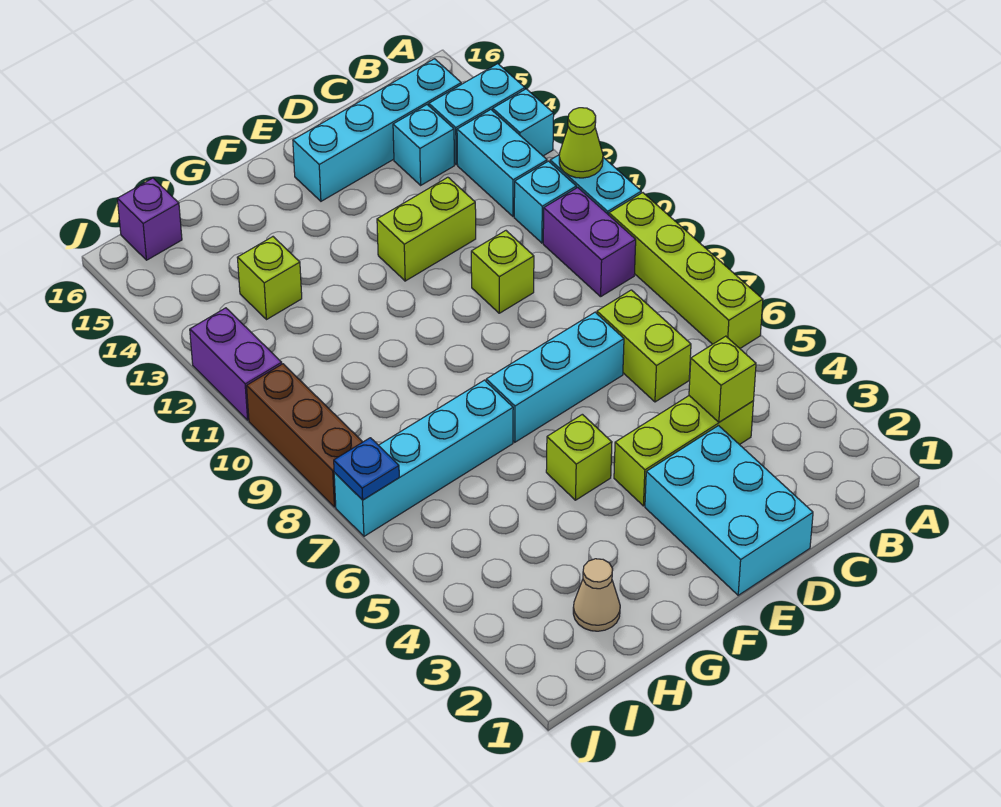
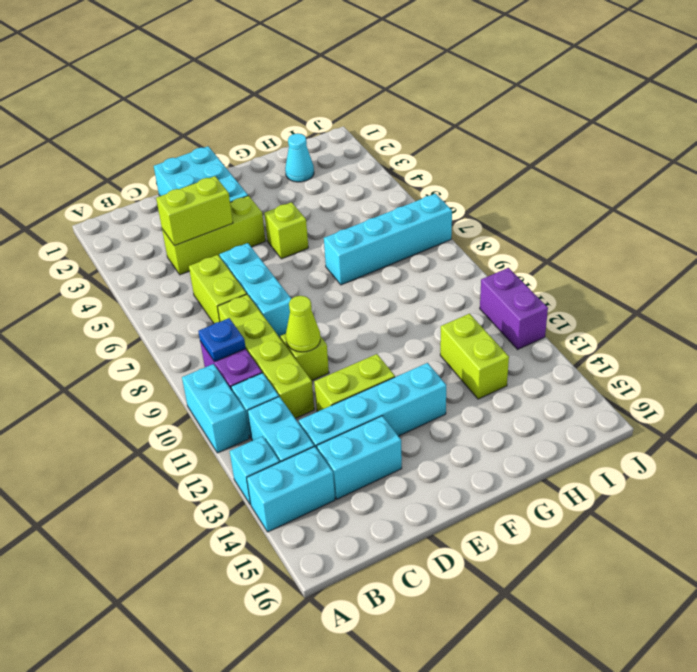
lime 1x4 brick [609,193,763,348] -> lime 1x4 brick moved to [218,294,314,418]
lime 1x1 cone [559,108,603,178] -> lime 1x1 cone moved to [286,296,320,352]
cyan 1x4 brick [293,59,461,201] -> cyan 1x4 brick moved to [299,363,446,448]
lime 1x1 brick [689,336,756,422] -> lime 1x2 brick [156,176,233,246]
cyan 1x1 brick [393,105,454,185] -> cyan 1x2 brick [317,416,402,499]
cyan 1x3 brick [486,312,624,442] -> cyan 1x3 brick turned to [219,243,291,337]
tan 1x1 cone [573,559,620,631] -> cyan 1x1 cone [285,133,314,182]
lime 1x1 brick [237,237,302,320] -> lime 1x2 brick [440,314,509,399]
purple 1x1 brick [117,178,182,260] -> none
blue 1x1 plate [334,438,399,500] -> blue 1x1 plate moved to [198,318,246,362]
brown 1x3 brick [247,364,362,507] -> none

